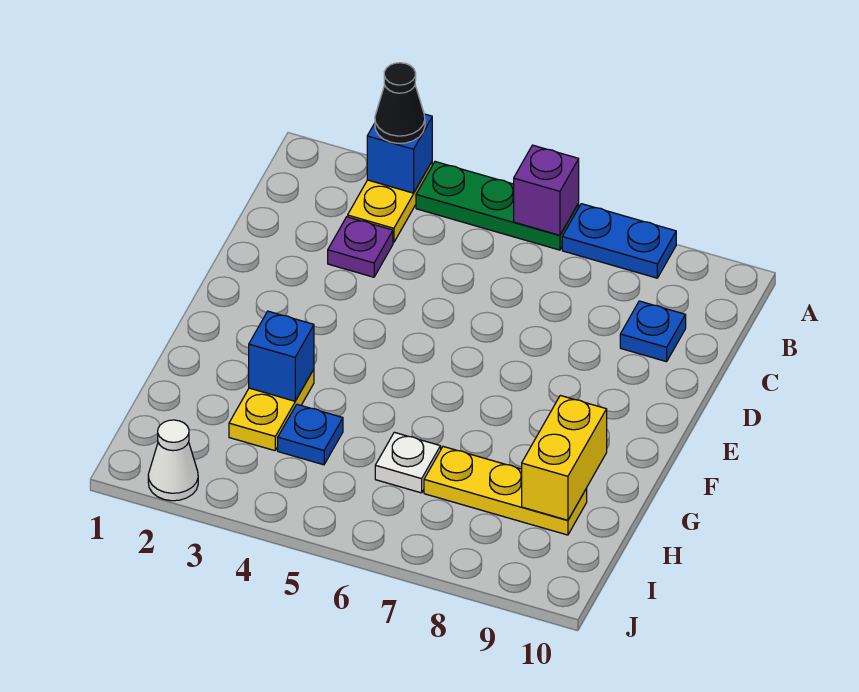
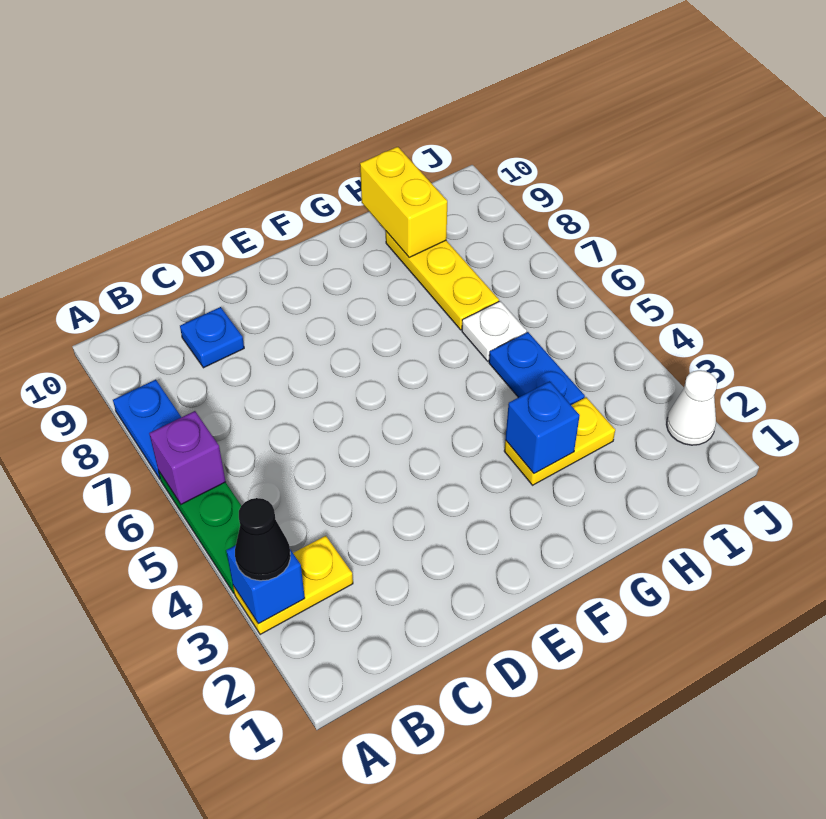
purple 1x1 plate [328,217,393,277] -> none
yellow 1x2 brick [522,395,607,520] -> yellow 1x2 brick turned to [360,147,447,257]
blue 1x1 plate [278,404,343,465] -> blue 1x2 plate [489,332,585,405]

